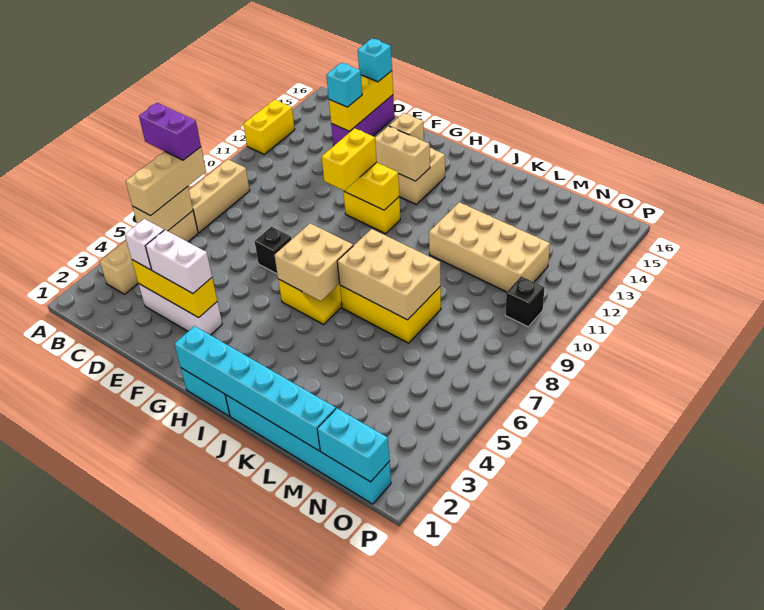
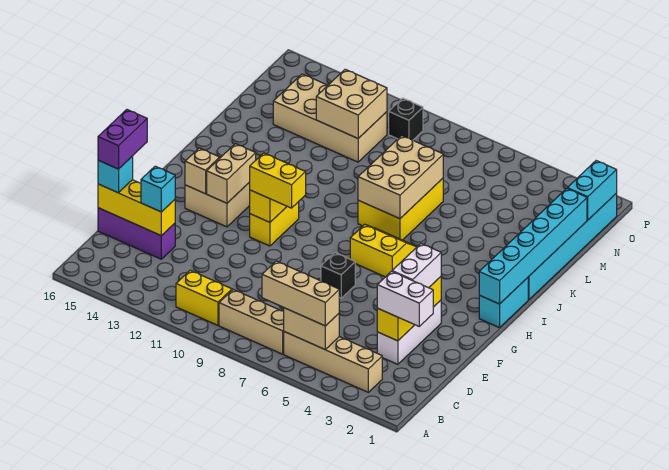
purple 1x2 brick [139,103,201,160] -> purple 1x2 brick moved to [98,110,147,169]
yellow 1x2 brick [243,100,295,154] -> yellow 1x2 brick moved to [176,270,232,325]
white 1x1 brick [125,219,164,270] -> white 1x2 brick [377,271,433,326]
tan 2x2 brick [274,223,353,301] -> tan 2x2 brick moved to [316,69,387,138]
tan 2x4 brick [429,202,550,292] -> tan 2x4 brick turned to [273,74,387,162]

